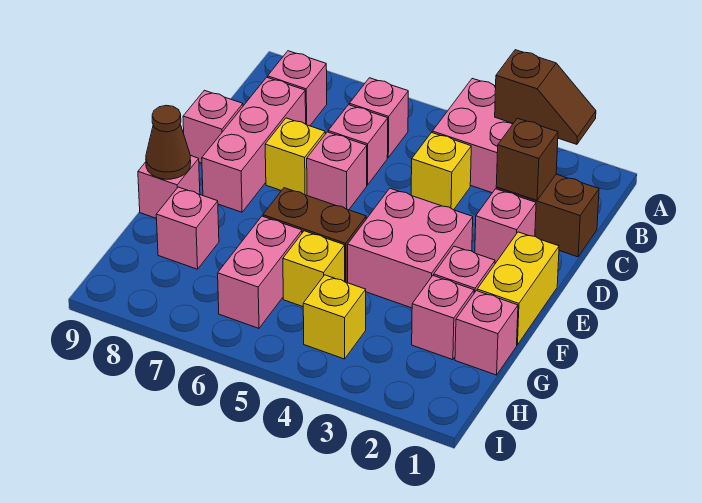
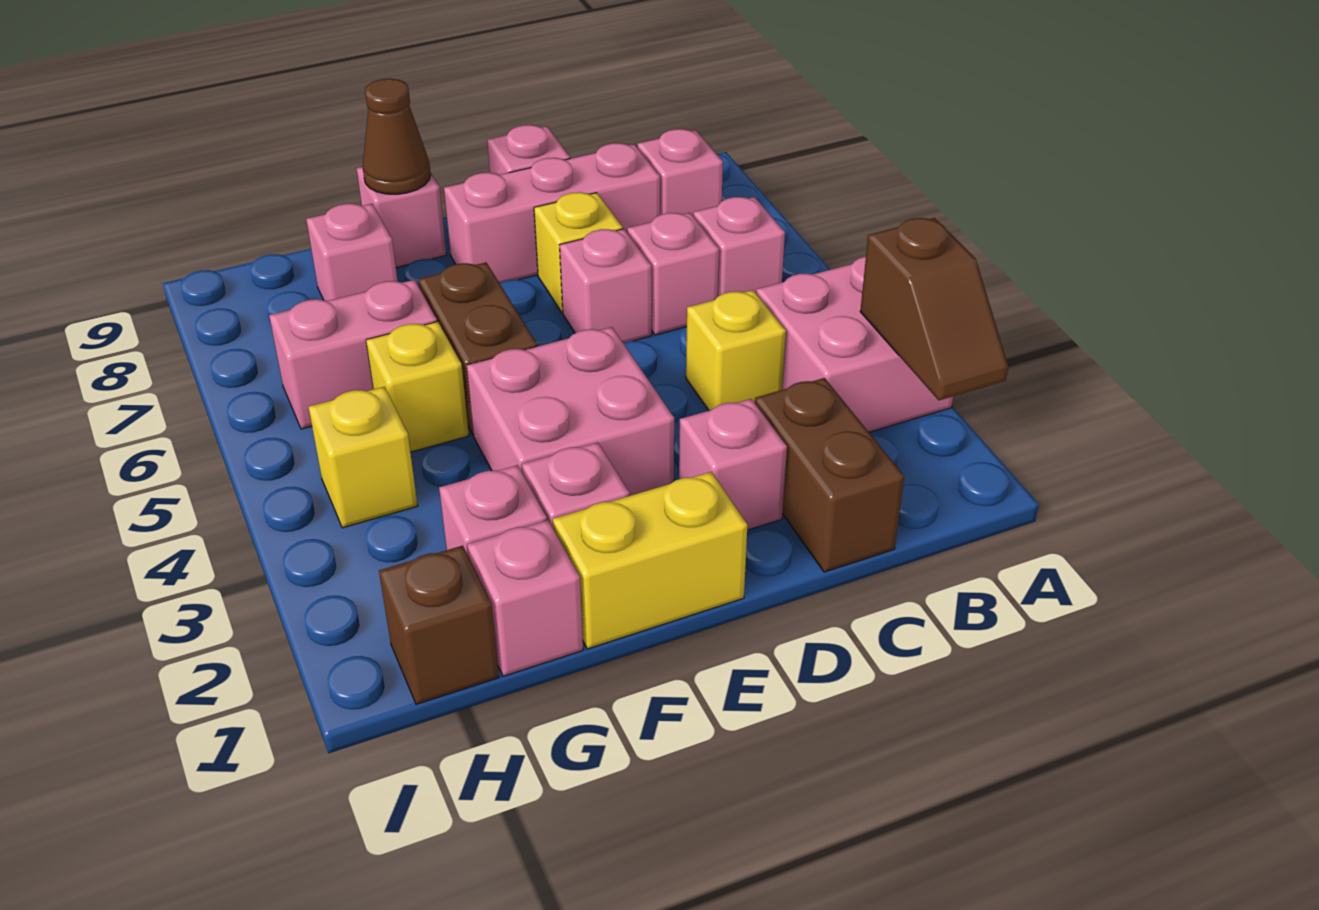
brown 1x1 brick [496,118,558,200] -> brown 1x1 brick moved to [379,546,499,704]

